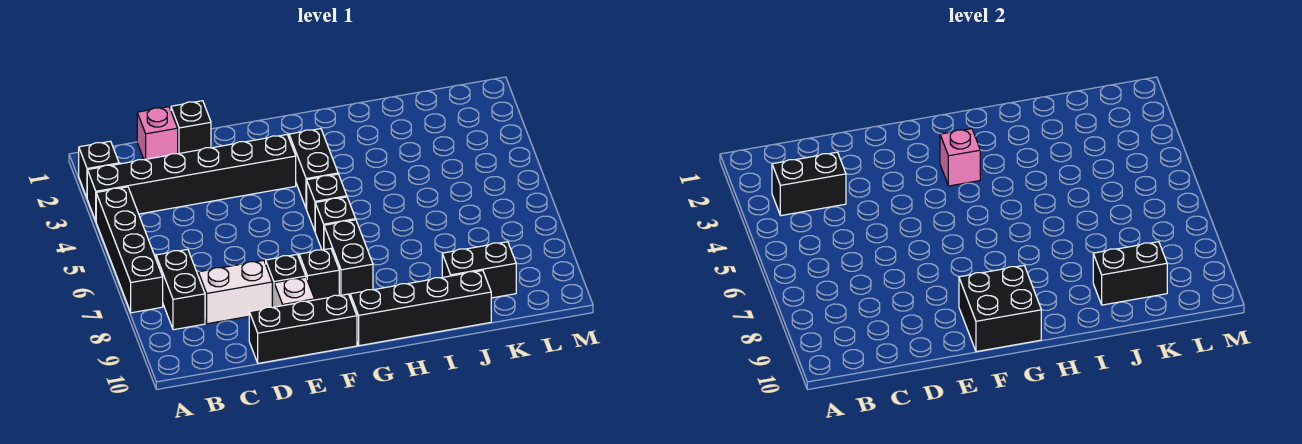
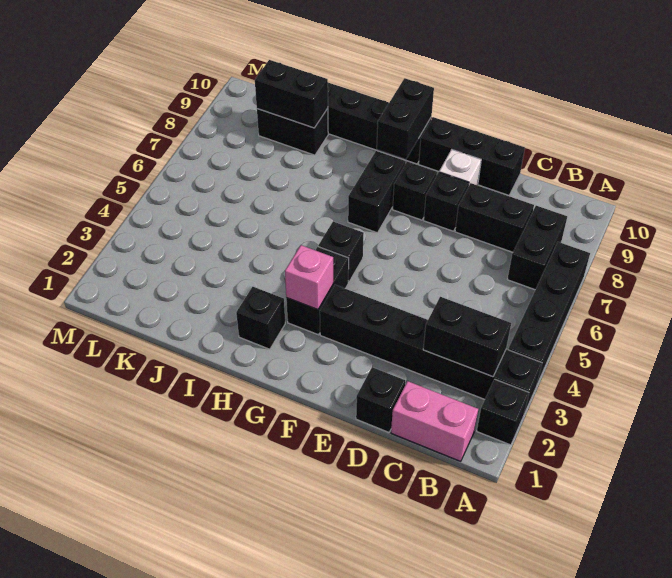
pink 1x1 brick [137,107,178,160] -> pink 1x2 brick [391,381,478,461]
white 1x2 brick [198,260,272,324] -> black 1x2 brick [455,183,534,252]
black 2x2 brick [959,266,1041,352] -> black 1x2 brick [377,78,434,159]
black 1x1 brick [315,197,356,250] -> black 1x1 brick moved to [236,287,285,349]

